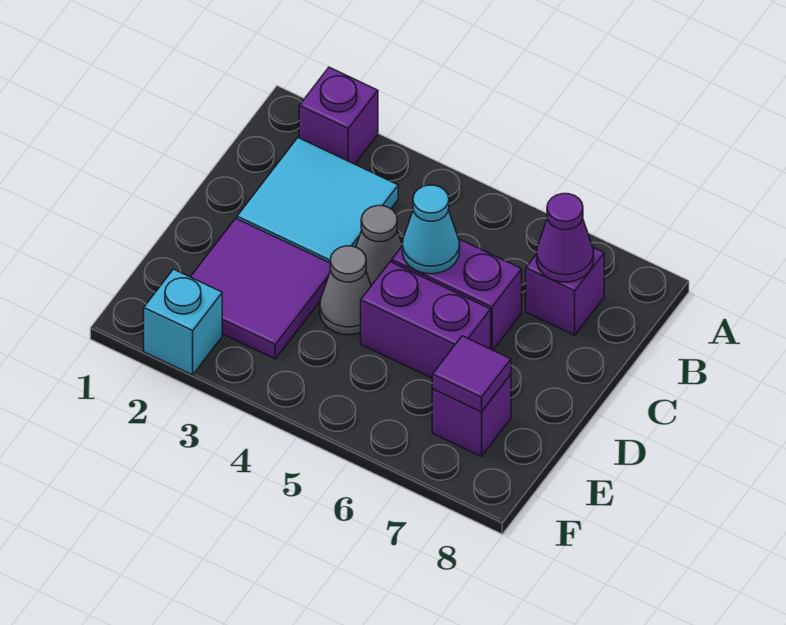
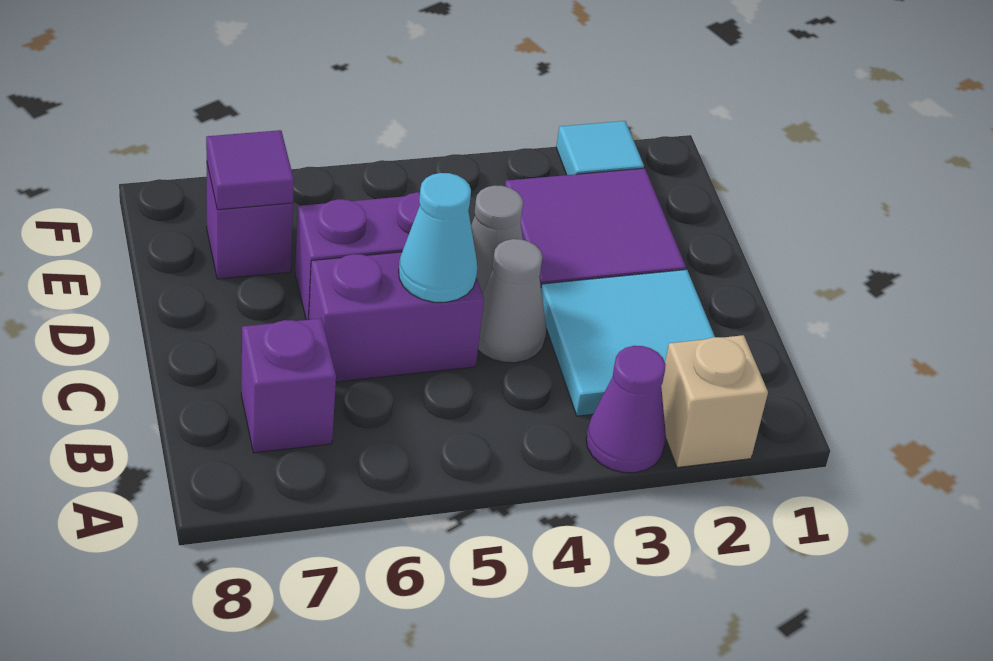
purple 1x1 brick [299,67,378,164] -> tan 1x1 brick [661,335,768,467]
purple 1x1 cone [537,194,594,282] -> purple 1x1 cone moved to [586,346,666,473]
cyan 1x1 brick [144,269,222,375] -> cyan 1x1 tile [556,121,644,175]

